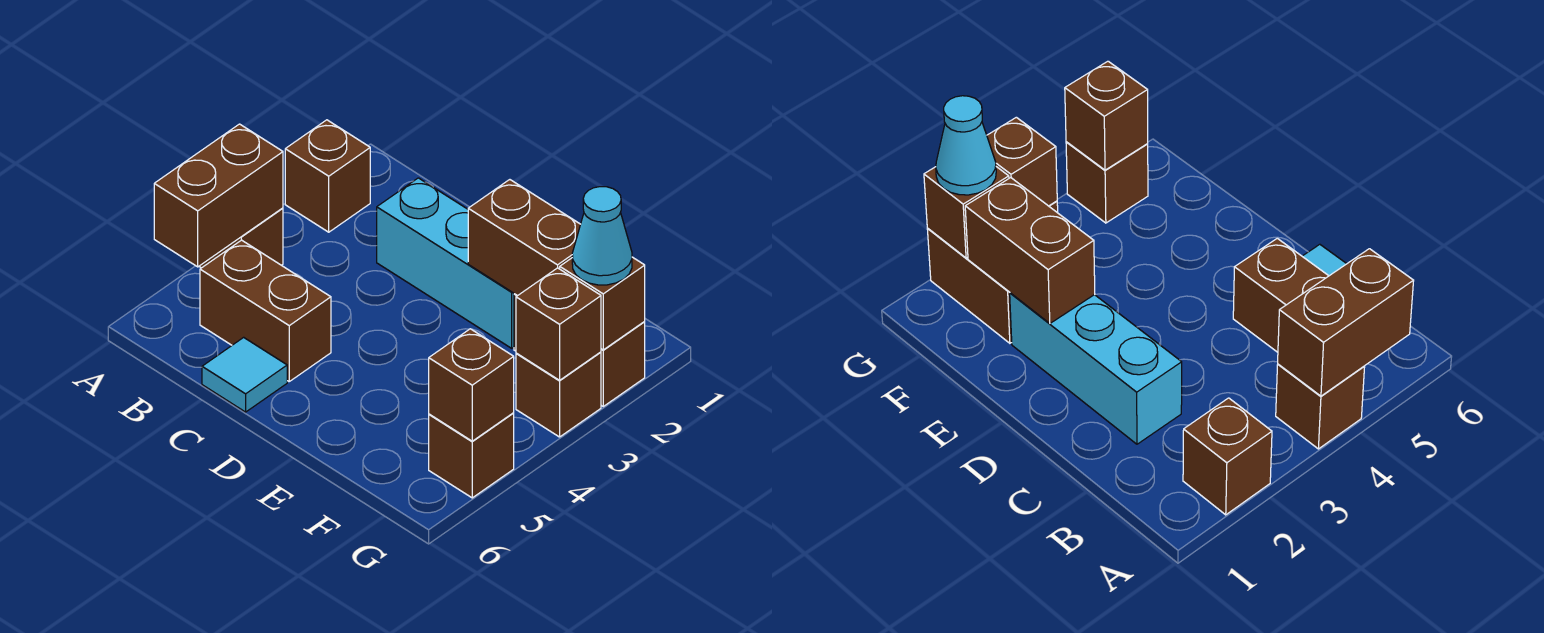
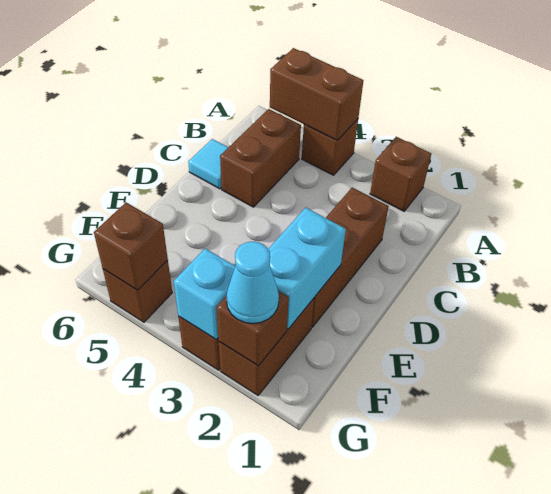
cyan 1x3 brick [377,178,514,348] -> brown 1x3 brick [312,188,389,327]
brown 1x2 brick [468,180,581,296] -> cyan 1x2 brick [268,207,346,329]
brown 1x1 brick [516,268,601,380] -> cyan 1x1 brick [174,248,235,340]

